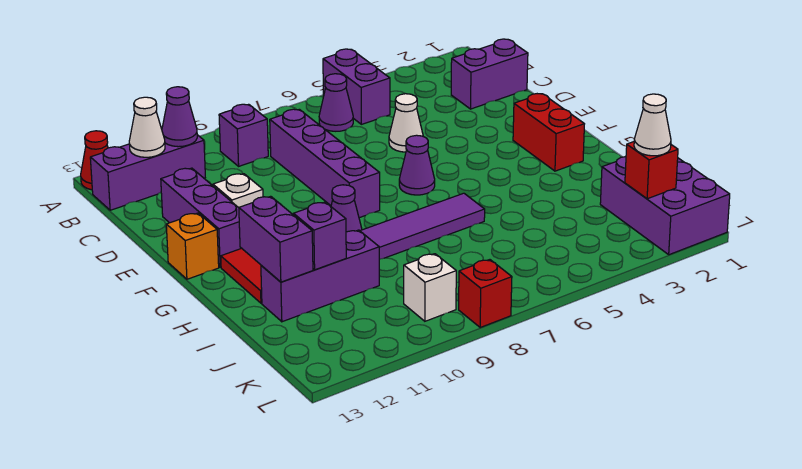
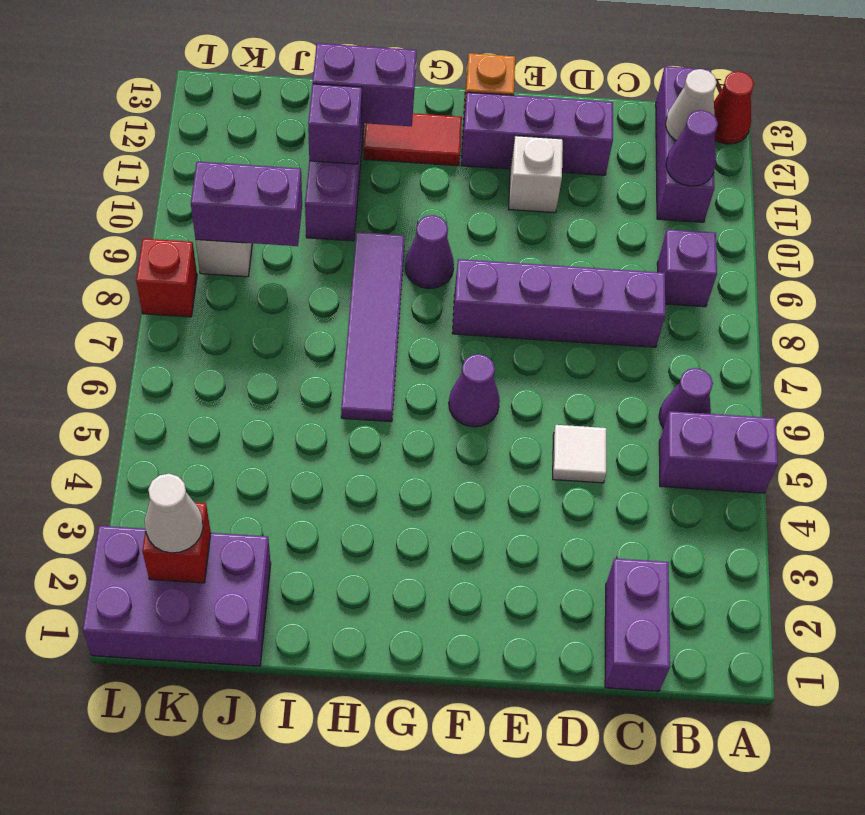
white 1x1 cone [389,94,423,152] -> white 1x1 tile [553,425,607,483]
red 1x2 brick [513,94,584,171] -> none
none -> purple 1x2 brick [191,162,302,246]

